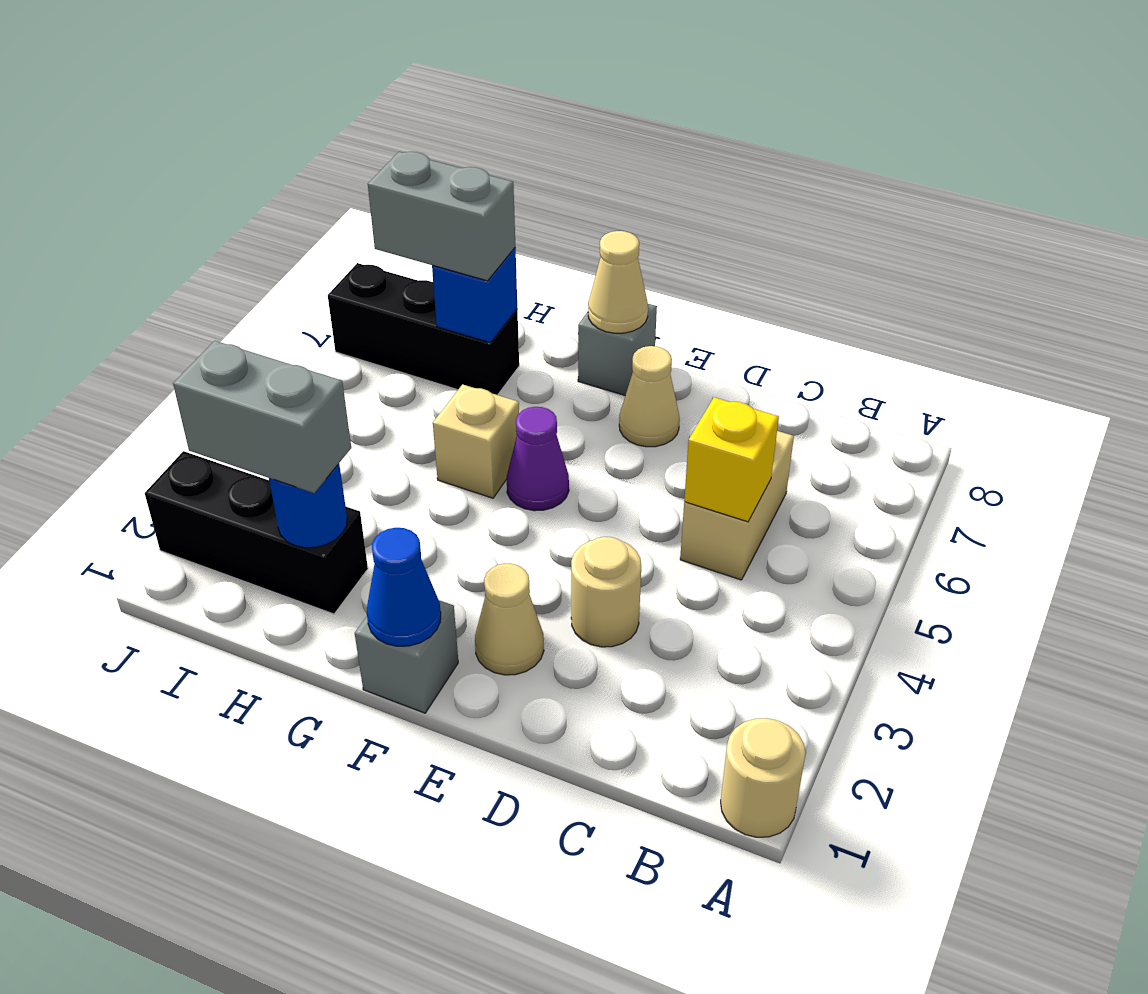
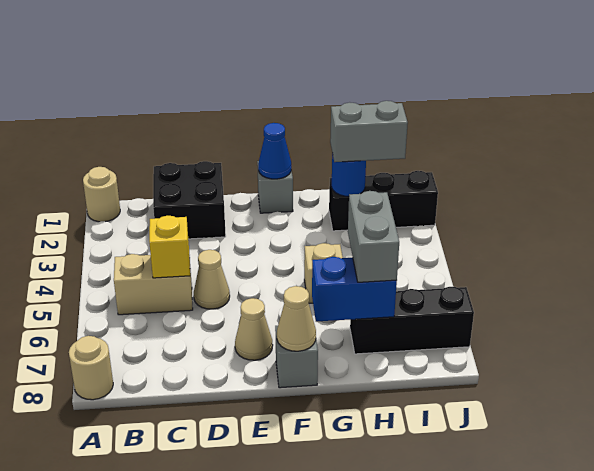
none -> black 2x2 brick [153,161,226,239]
tan 1x2 brick [680,431,794,580] -> tan 1x2 brick turned to [114,254,193,315]
tan 1x1 round brick [571,537,641,647] -> tan 1x1 round brick moved to [69,336,113,400]
tan 1x1 cone [475,563,544,675] -> tan 1x1 cone moved to [194,250,230,309]
purple 1x1 cone [507,407,569,511] -> none
blue 1x1 brick [432,248,517,343] -> blue 1x2 brick [312,257,397,322]
grey 1x2 brick [368,152,515,281] -> grey 1x2 brick turned to [348,191,399,282]

